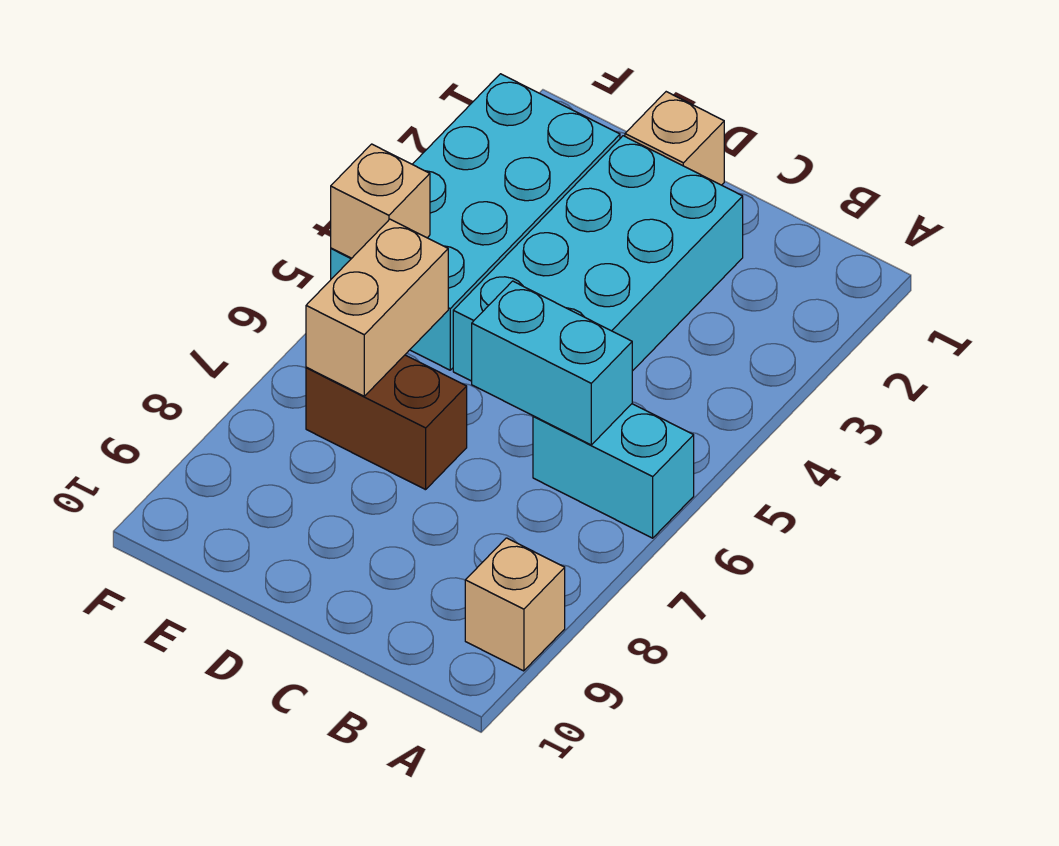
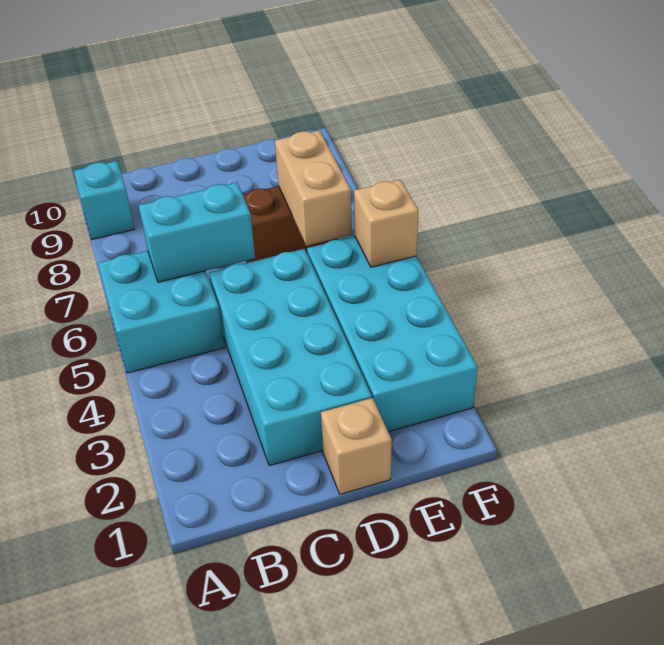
cyan 1x2 brick [533,404,694,538] -> cyan 2x2 brick [98,251,225,373]
tan 1x1 brick [465,538,565,671] -> cyan 1x1 brick [74,161,134,239]

